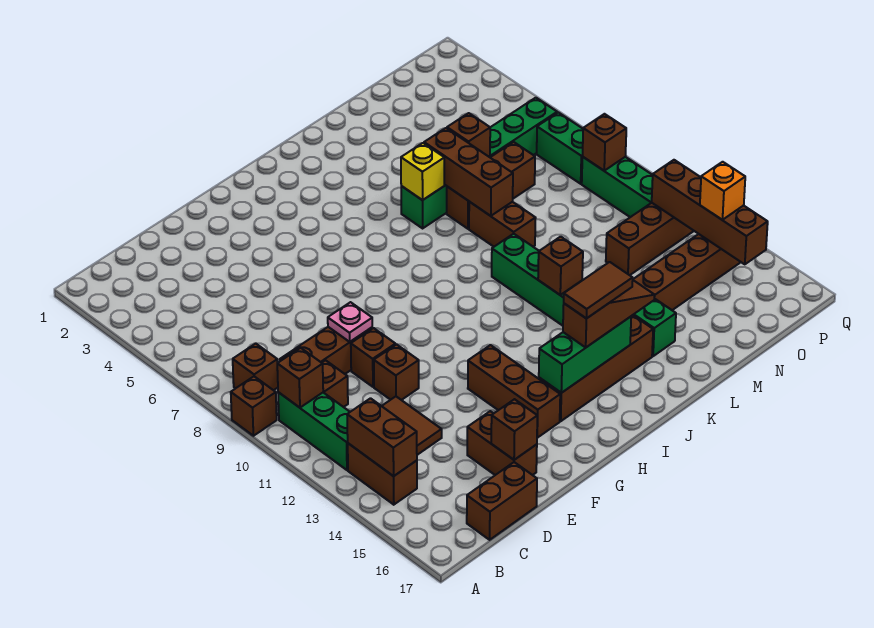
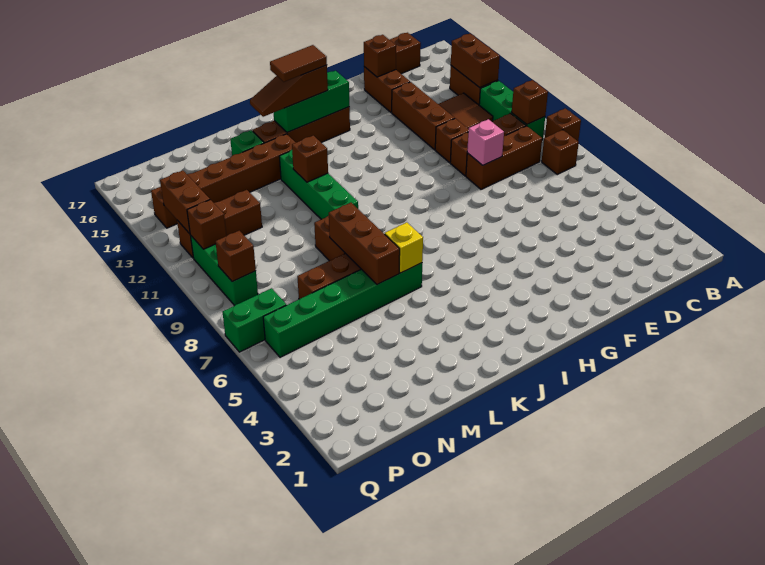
pink 1x1 plate [328,302,372,342] -> pink 1x1 brick [467,119,504,165]
brown 1x3 brick [468,345,560,438] -> brown 1x3 brick moved to [392,82,455,150]
brown 1x1 brick [447,113,490,157] -> brown 1x1 brick moved to [187,200,226,249]
green 1x2 brick [537,112,583,184] -> green 1x2 brick turned to [223,288,286,352]
brown 1x4 brick [652,160,768,264] -> brown 1x2 brick [160,170,210,234]
orange 1x1 brick [700,162,745,220] -> none

